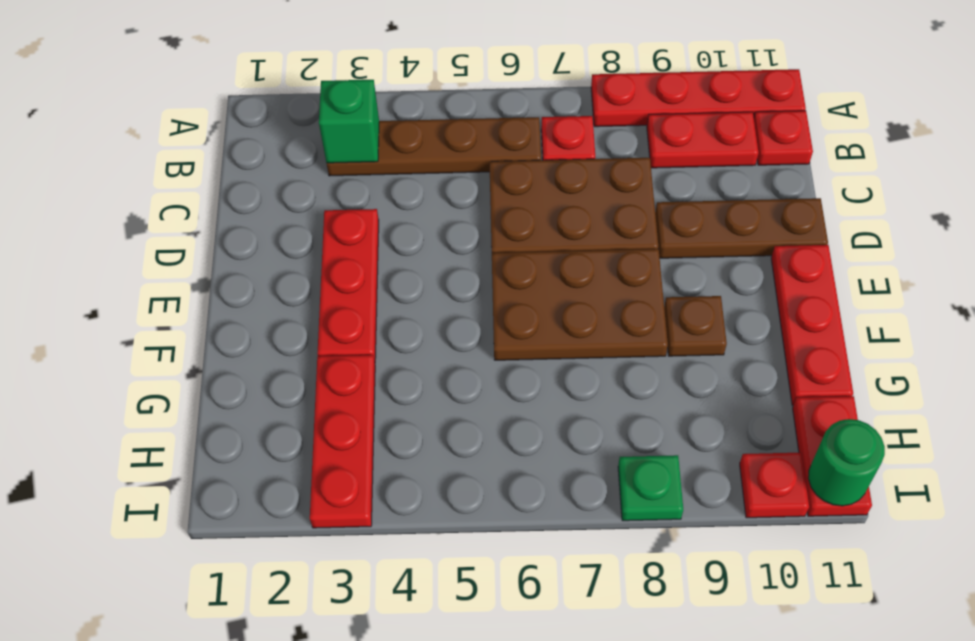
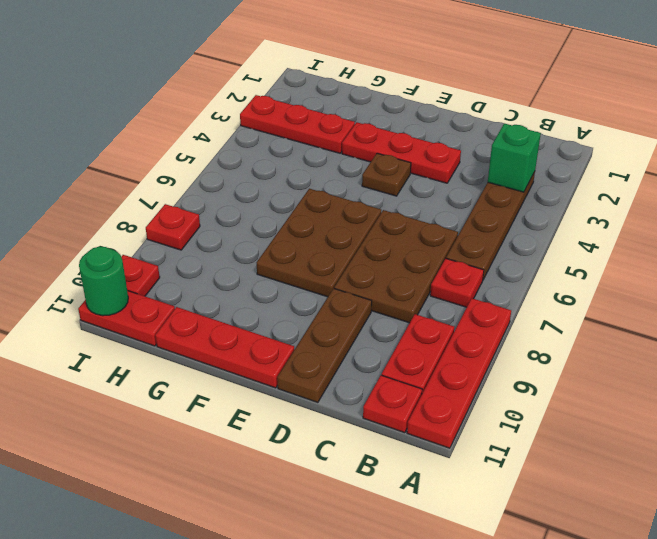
brown 1x1 plate [664,296,727,356] -> brown 1x1 plate moved to [362,153,411,196]
green 1x1 plate [618,455,683,521] -> red 1x1 plate [146,204,200,250]

